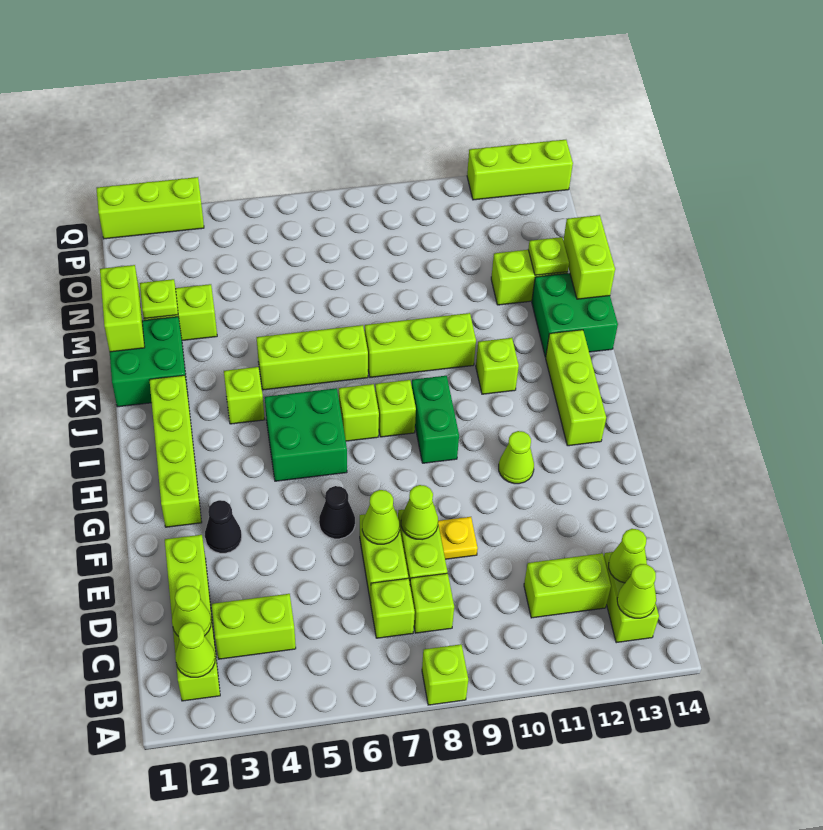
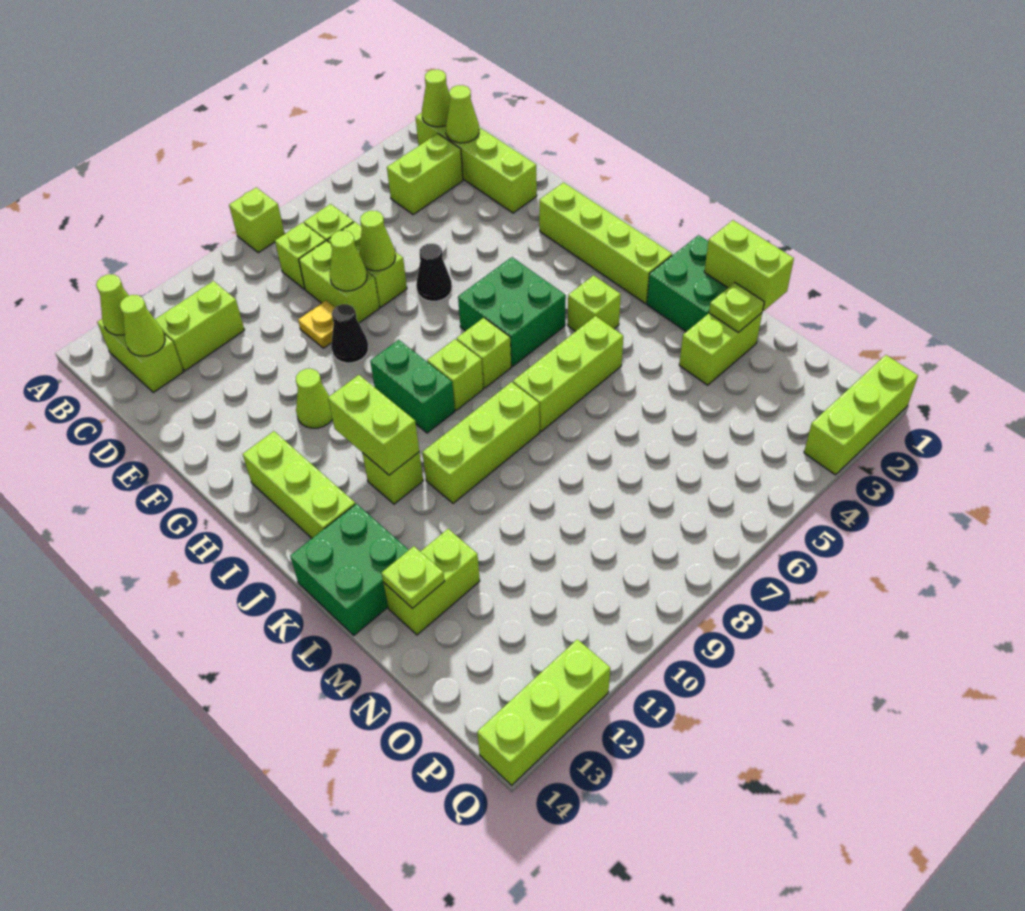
black 1x1 cone [205,500,242,553] -> black 1x1 cone moved to [331,304,368,363]
lime 1x2 brick [563,215,615,299] -> lime 1x2 brick moved to [328,375,419,475]

